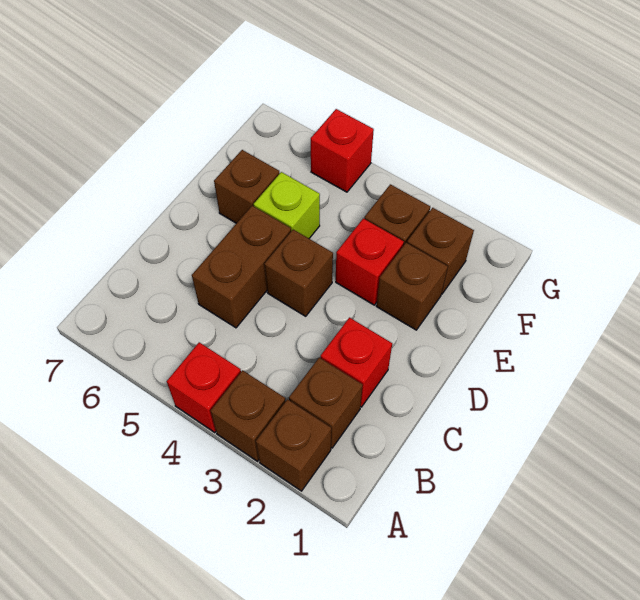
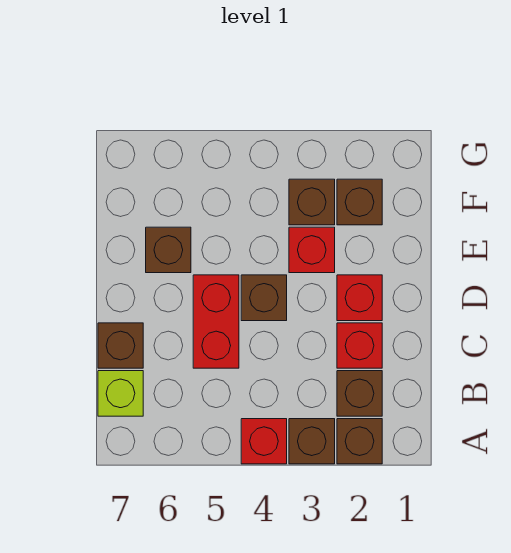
brown 1x2 brick [192,206,291,328] -> red 1x2 brick [193,275,239,368]
brown 1x1 brick [377,243,448,330] -> brown 1x1 brick moved to [98,323,143,368]
lime 1x1 brick [254,172,320,238] -> lime 1x1 brick moved to [98,371,143,416]
red 1x1 brick [311,109,374,192] -> red 1x1 brick moved to [337,275,382,321]

